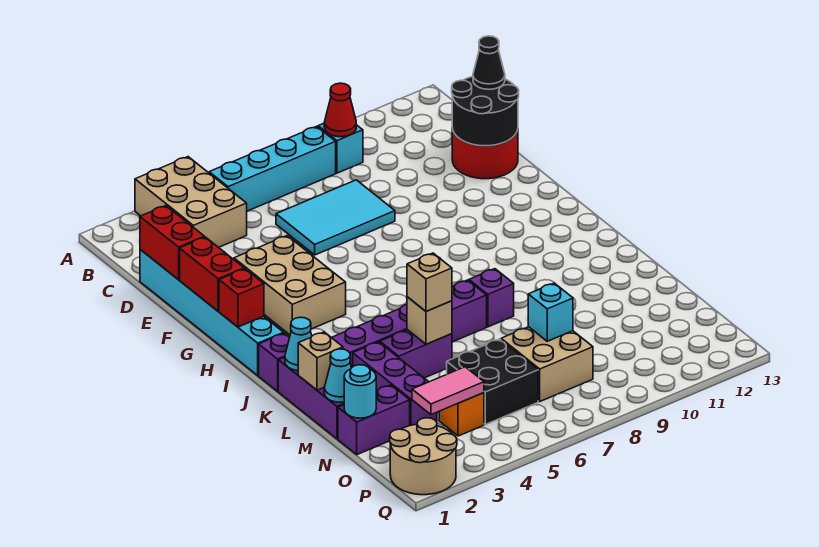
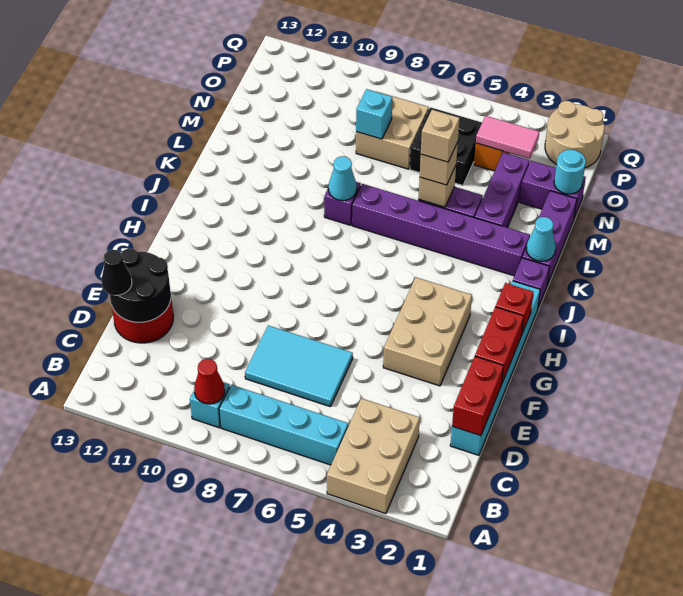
tan 1x1 brick [298,332,343,390] -> tan 1x1 brick moved to [421,110,460,162]
cyan 1x1 cone [324,349,351,402] -> cyan 1x1 cone moved to [328,156,357,201]

